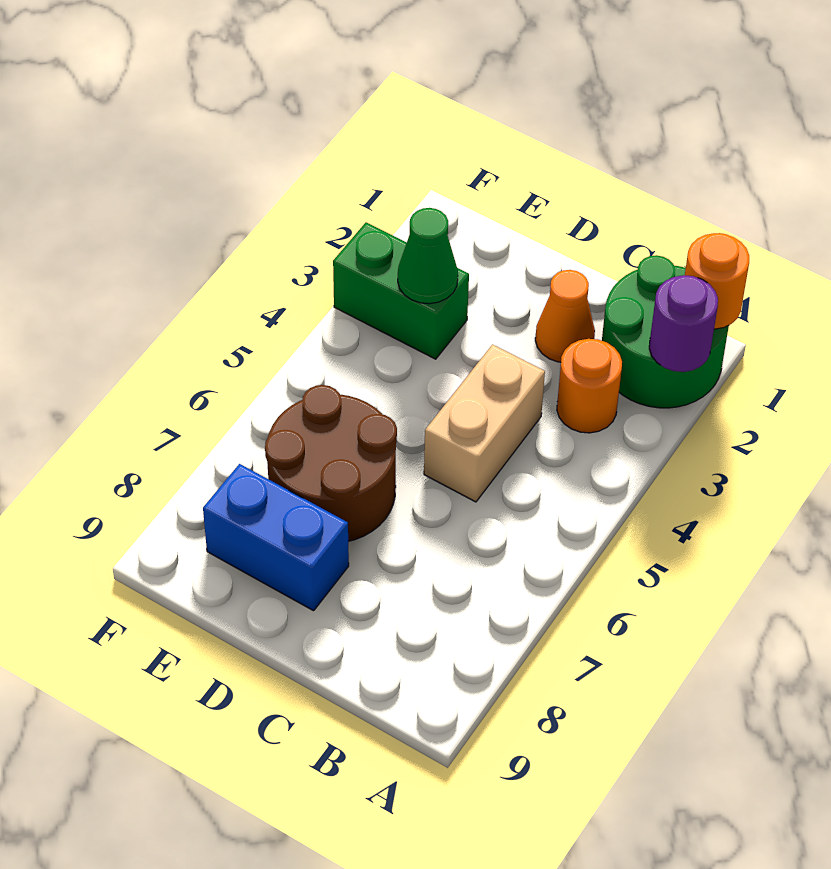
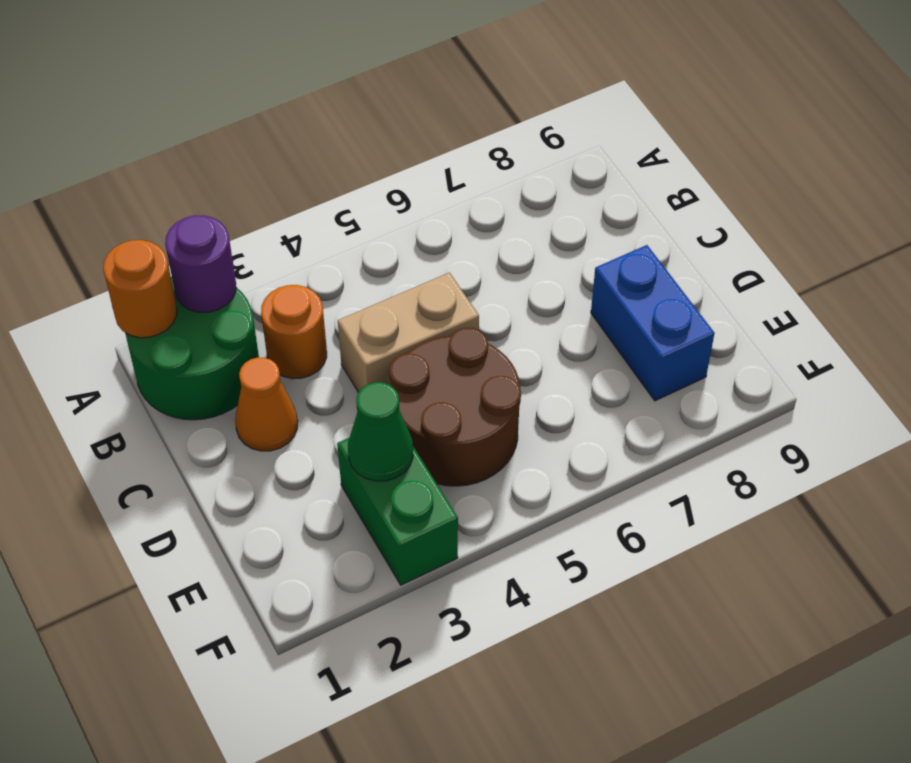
brown 2x2 round brick [265,385,397,541] -> brown 2x2 round brick moved to [389,328,521,486]

